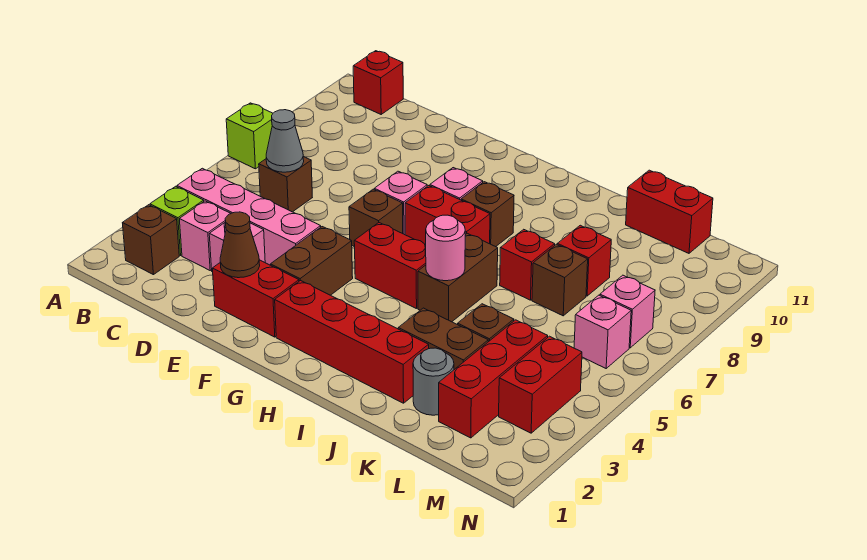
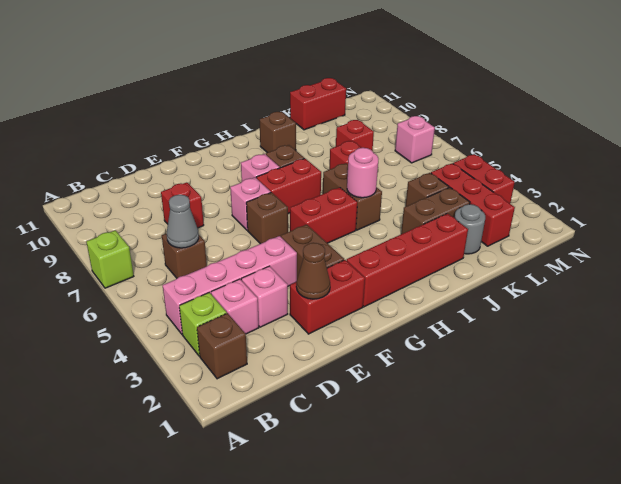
red 1x1 brick [353,51,403,114] -> red 1x1 brick moved to [161,182,204,228]
brown 1x1 brick [532,244,588,316] -> brown 1x1 brick moved to [260,112,296,153]
pink 1x1 brick [574,295,631,368] -> none

